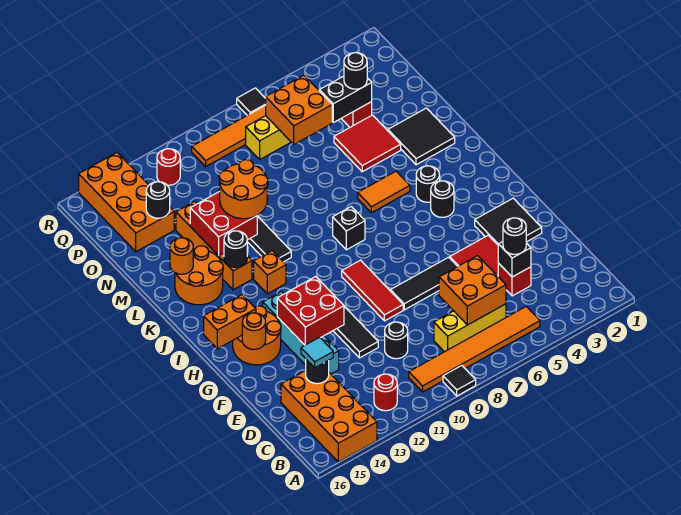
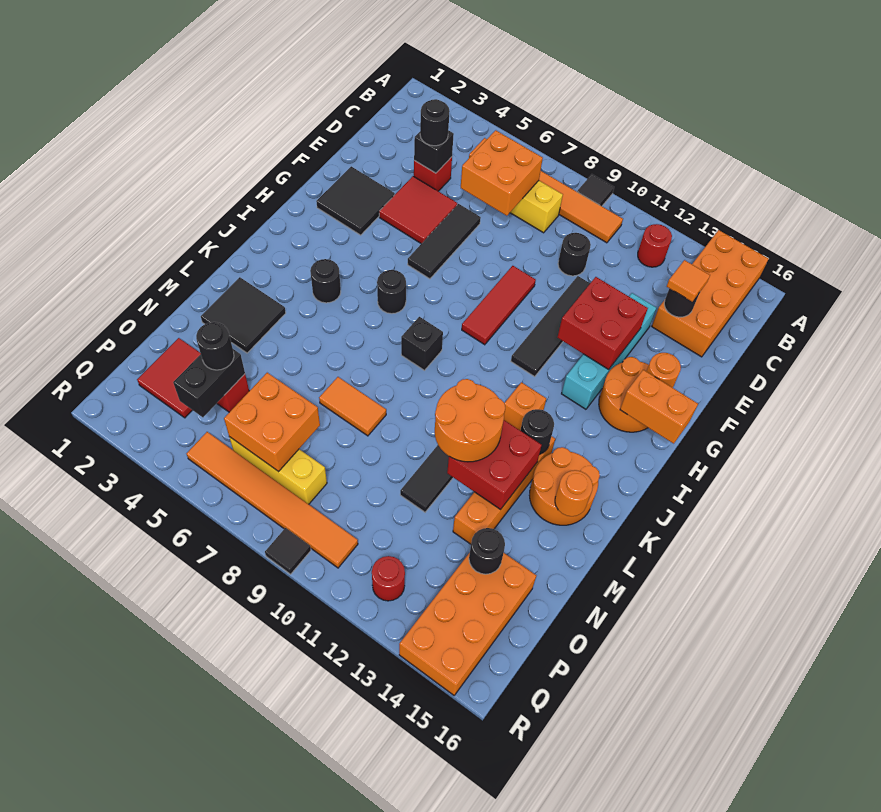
cyan 1x1 tile [301,337,333,368] -> orange 1x1 tile [667,260,710,302]
black 1x3 tile [390,257,458,310] -> black 1x3 tile turned to [408,204,481,279]
black 1x1 round brick [431,181,454,217] -> black 1x1 round brick moved to [377,270,406,314]
orange 1x2 tile [358,171,410,213] -> orange 1x2 tile moved to [319,377,386,436]
red 2x2 tile [334,115,401,172] -> red 2x2 tile moved to [137,338,201,418]
black 1x2 brick [319,76,372,122] -> black 1x2 brick turned to [173,349,245,417]
black 1x1 tile [237,88,266,115] -> black 1x1 tile moved to [265,528,311,574]

